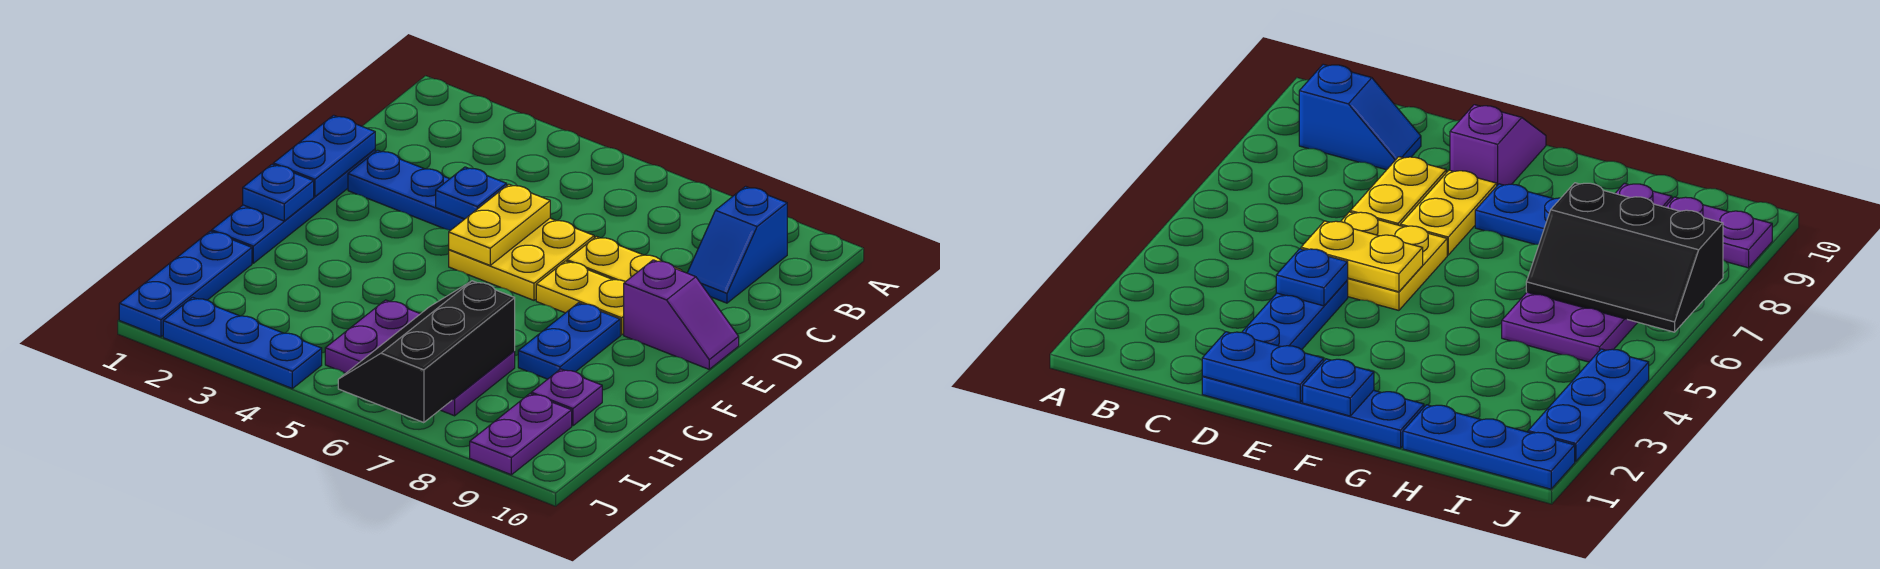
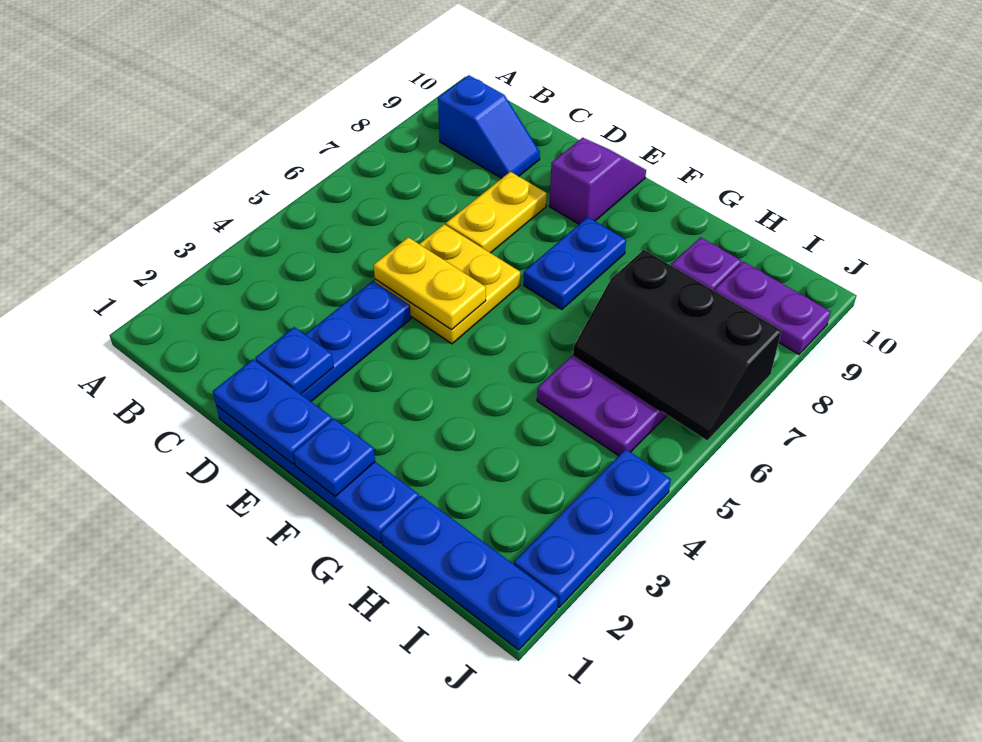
blue 1x1 plate [436,167,507,219] -> blue 1x1 plate moved to [255,327,333,394]
yellow 1x2 plate [536,261,625,335] -> none
blue 1x2 plate [518,303,620,379] -> blue 1x2 plate turned to [524,217,626,309]

